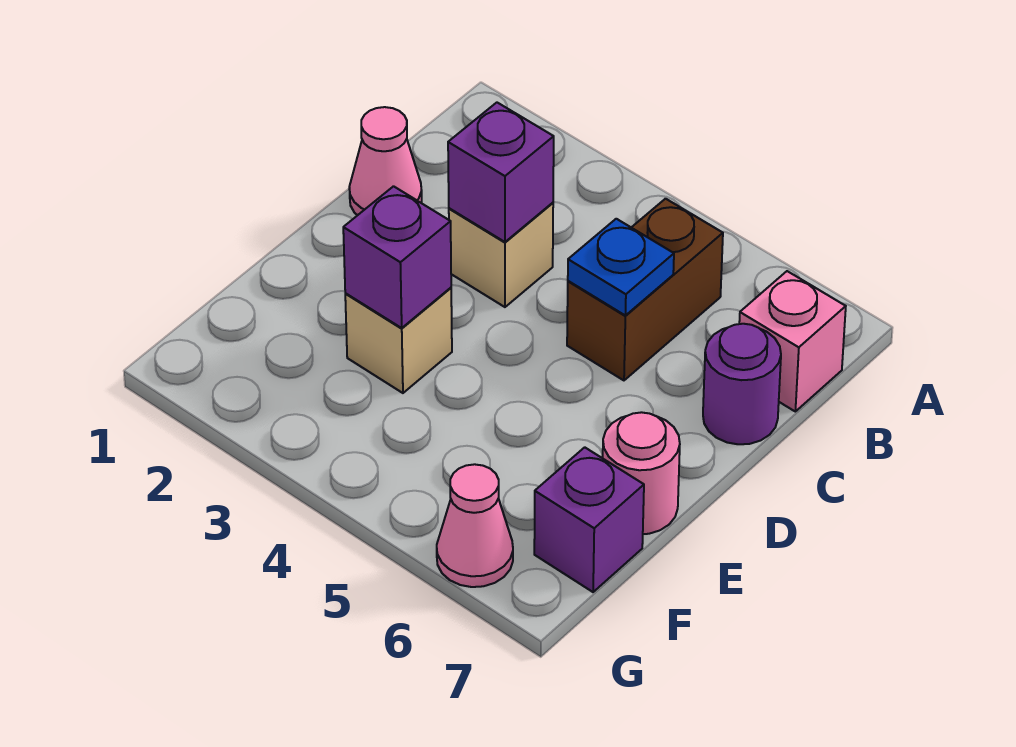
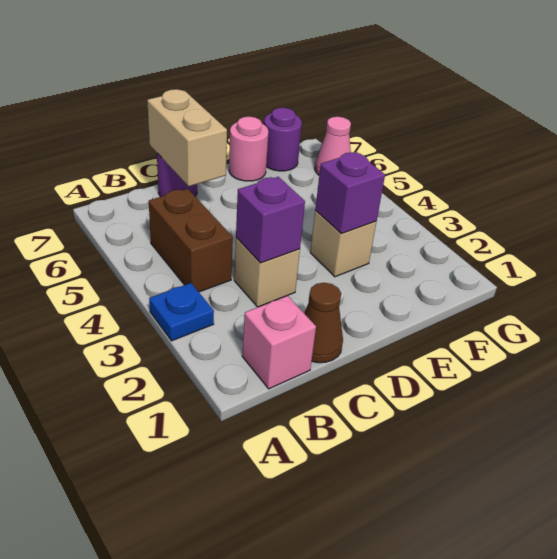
brown 1x2 brick [567,199,723,380] -> brown 1x2 brick turned to [149,189,233,292]
pink 1x1 brick [739,271,846,411] -> pink 1x1 brick moved to [242,296,316,389]
pink 1x1 cone [349,107,422,215] -> brown 1x1 cone [304,283,343,363]
blue 1x1 plate [568,219,674,315] -> blue 1x1 plate moved to [149,283,214,341]
none -> tan 1x2 brick [147,89,227,186]
purple 1x1 brick [534,447,644,592] -> purple 1x1 round brick [264,108,302,171]

